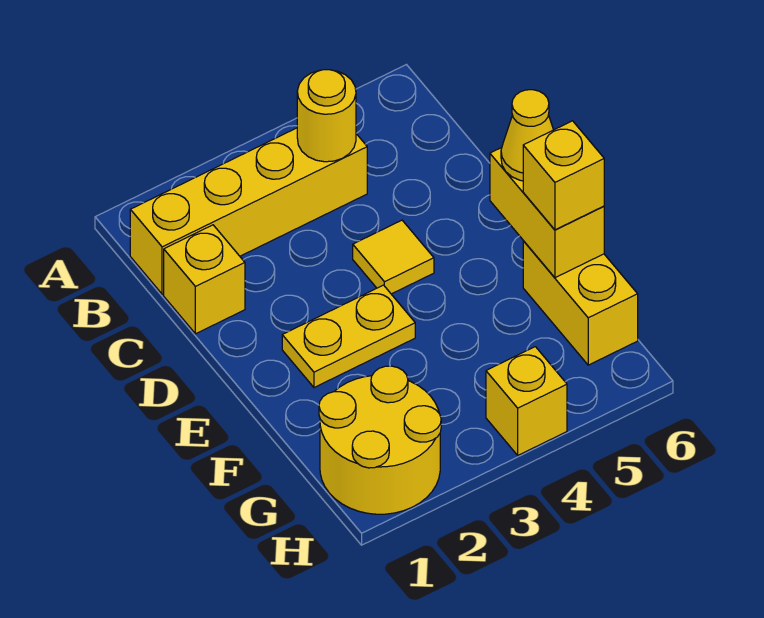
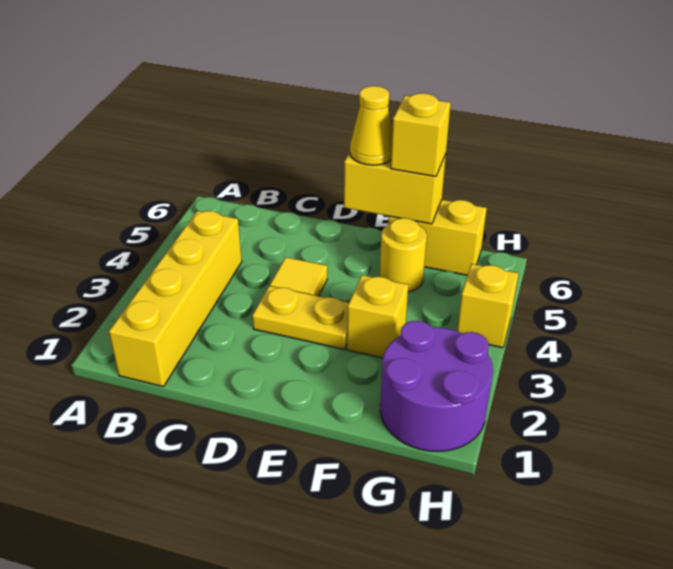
yellow 1x1 round brick [297,70,356,162] -> yellow 1x1 round brick moved to [380,218,427,292]
yellow 1x1 brick [164,225,245,334] -> yellow 1x1 brick moved to [347,275,408,358]
yellow 1x2 plate [282,285,415,387] -> yellow 1x2 plate turned to [252,286,349,350]
yellow 2x2 round brick [319,366,441,514] -> purple 2x2 round brick [380,321,493,452]

